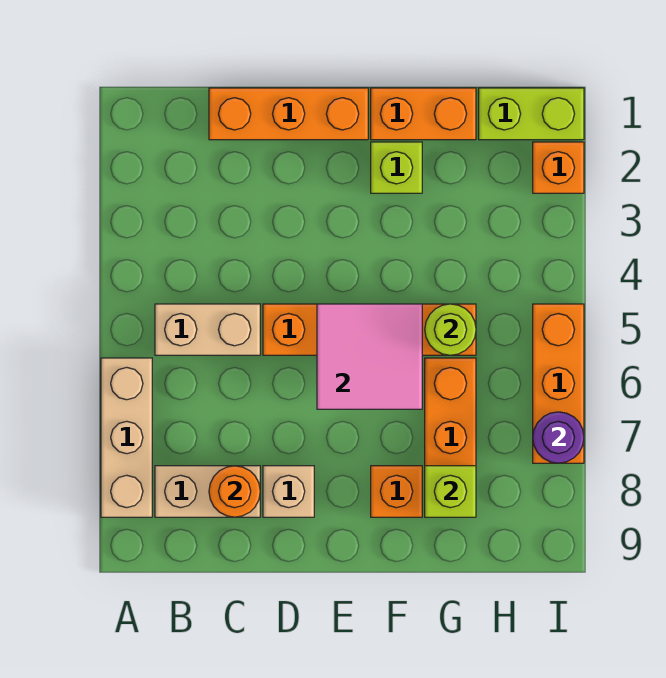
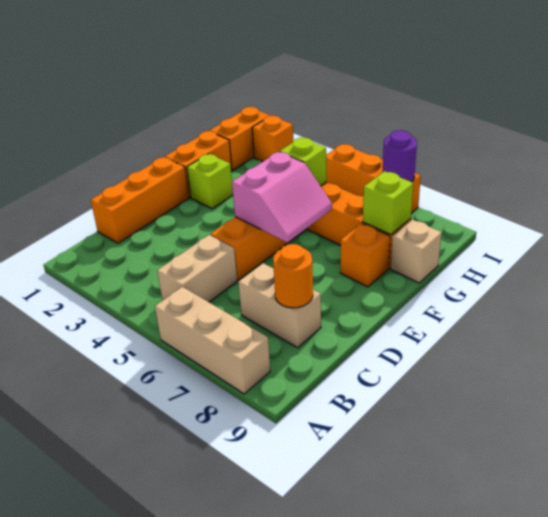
tan 1x2 brick [155,466,260,517] -> tan 1x2 brick turned to [238,263,321,348]
tan 1x1 brick [263,466,314,517] -> tan 1x1 brick moved to [391,220,442,283]
pink 2x2 tile [317,304,422,409] -> pink 2x2 slope [232,152,332,242]
lime 1x1 round brick [425,304,476,355] -> lime 1x1 brick [280,137,326,186]
lime 1x2 brick [479,88,584,140] -> orange 1x2 brick [210,107,270,170]

